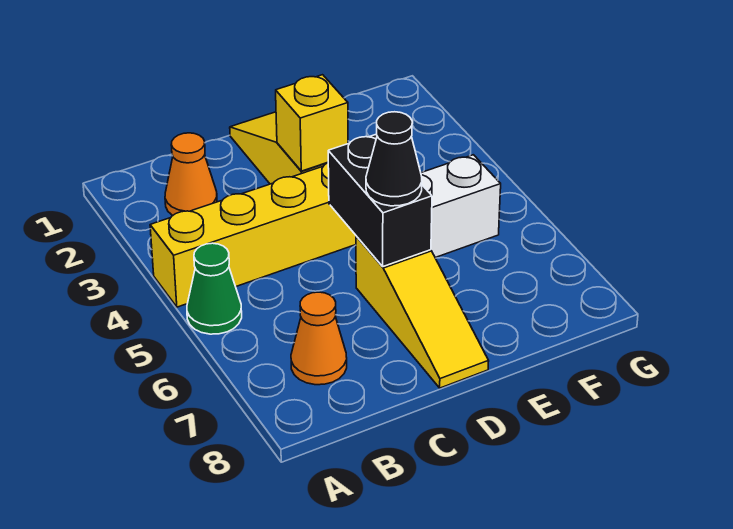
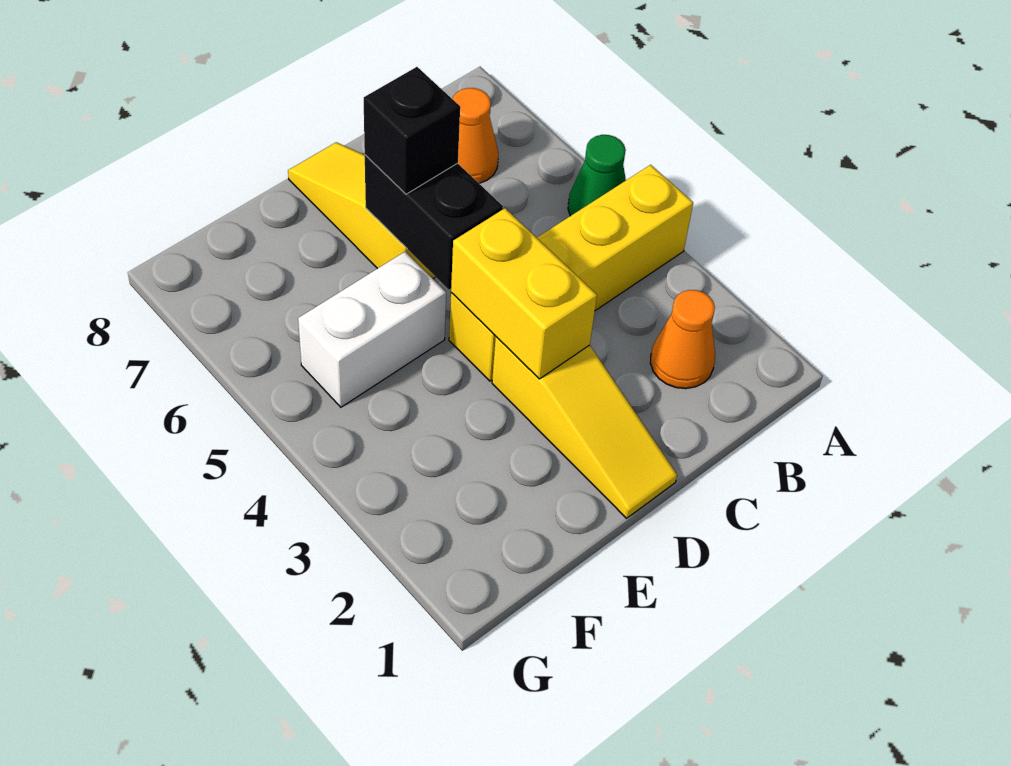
yellow 1x1 brick [276,75,348,171] -> yellow 1x2 brick [451,208,597,379]
black 1x1 cone [366,112,422,206] -> black 1x1 brick [364,67,460,194]

